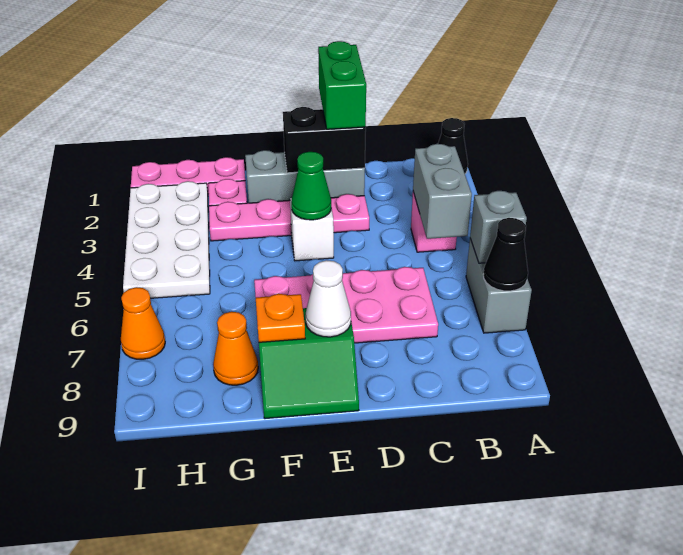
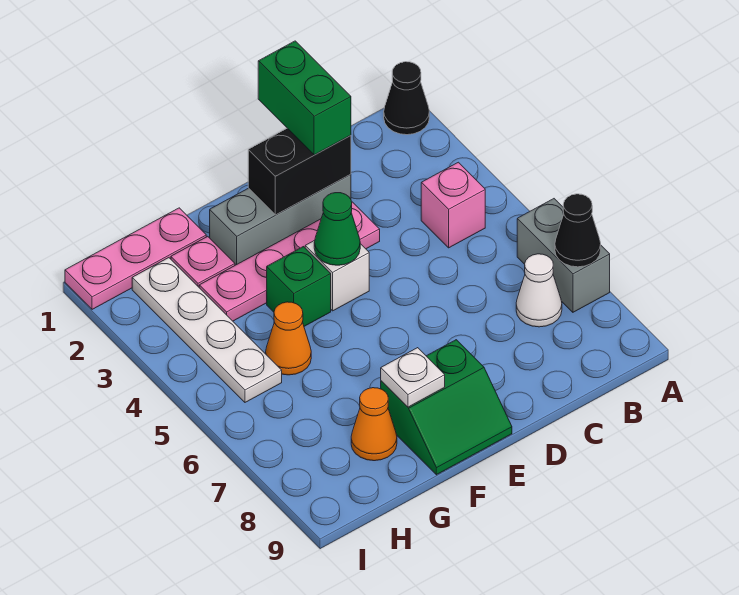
grey 1x1 brick [470,191,527,263] -> none
grey 1x2 brick [413,144,472,239] -> none
pink 2x4 plate [254,267,438,343] -> none
white 1x1 cone [305,260,351,337] -> white 1x1 cone moved to [516,254,562,327]
none -> green 1x1 brick [267,247,331,326]
orange 1x1 plate [256,294,305,342] -> white 1x1 plate [381,348,445,407]
white 2x4 plate [123,181,210,298] -> white 1x4 plate [132,258,282,402]
orange 1x1 cone [121,287,165,359] -> orange 1x1 cone moved to [266,302,311,375]

